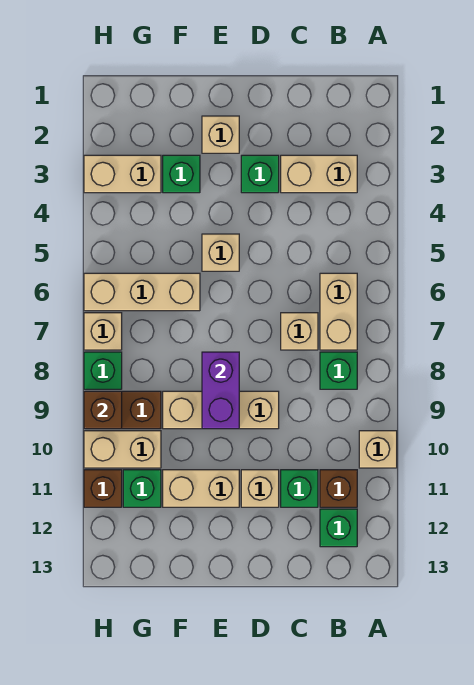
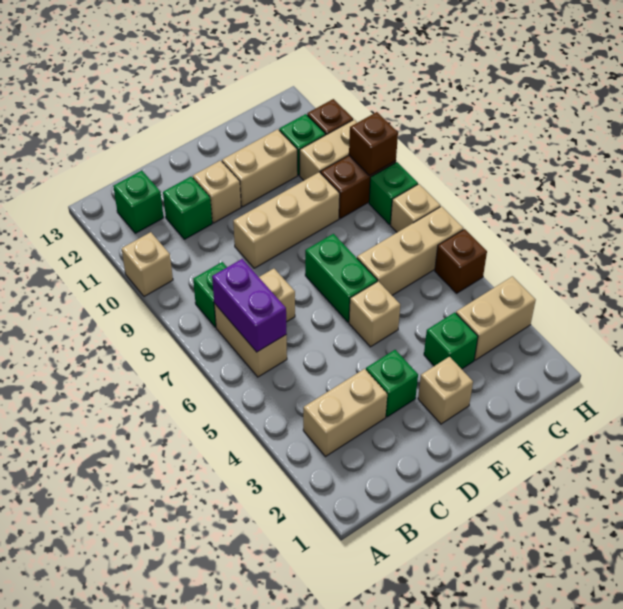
brown 1x1 brick [320,470,357,507] -> brown 1x1 brick moved to [435,229,487,293]
none -> green 1x2 brick [305,234,377,322]
purple 1x2 brick [202,352,239,429] -> purple 1x2 brick moved to [212,259,287,352]

